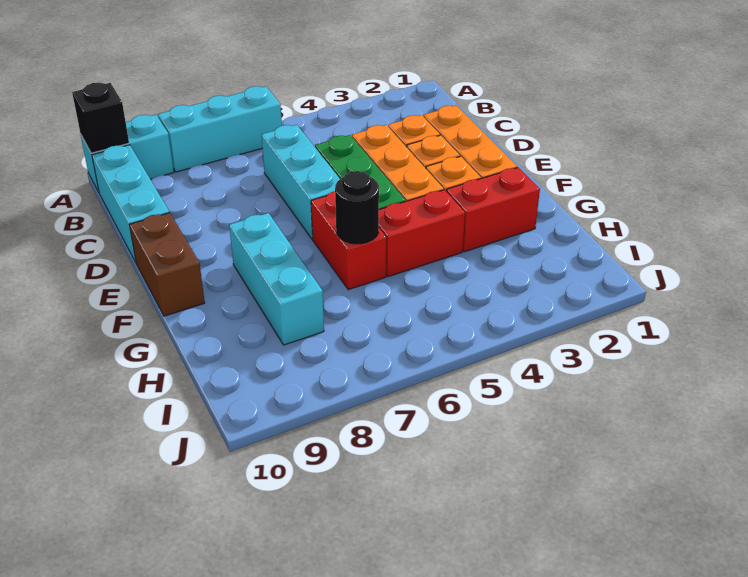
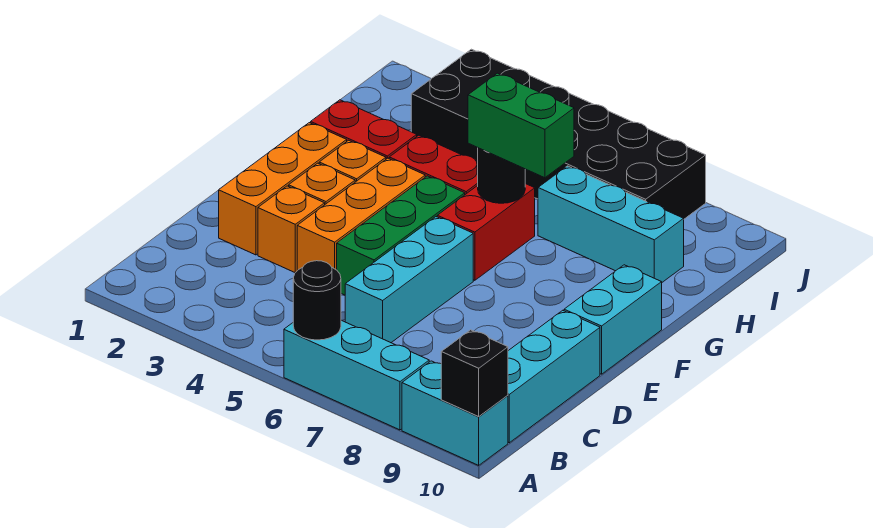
none -> black 1x1 round brick [293,261,341,340]
brown 1x2 brick [129,213,205,316] -> cyan 1x2 brick [564,265,662,374]
cyan 1x3 brick [229,213,324,345] -> cyan 1x3 brick turned to [538,166,684,282]
none -> green 1x2 brick [468,73,574,178]
none -> black 2x6 brick [411,49,706,219]

